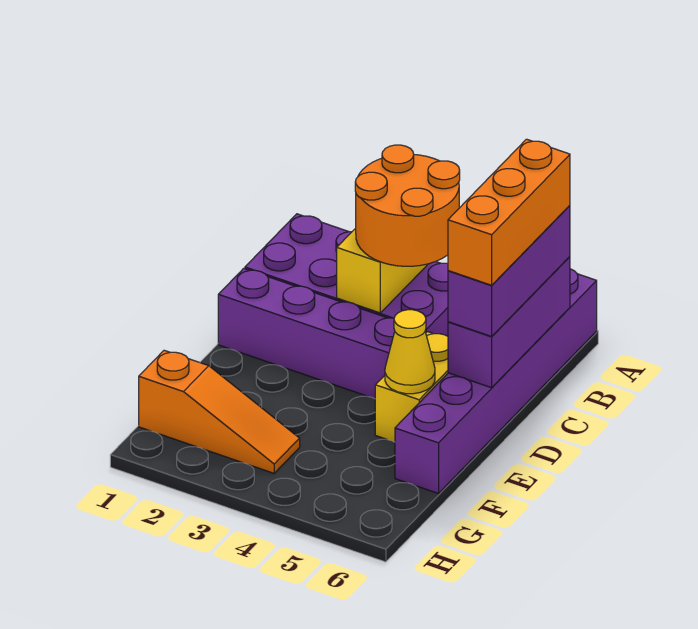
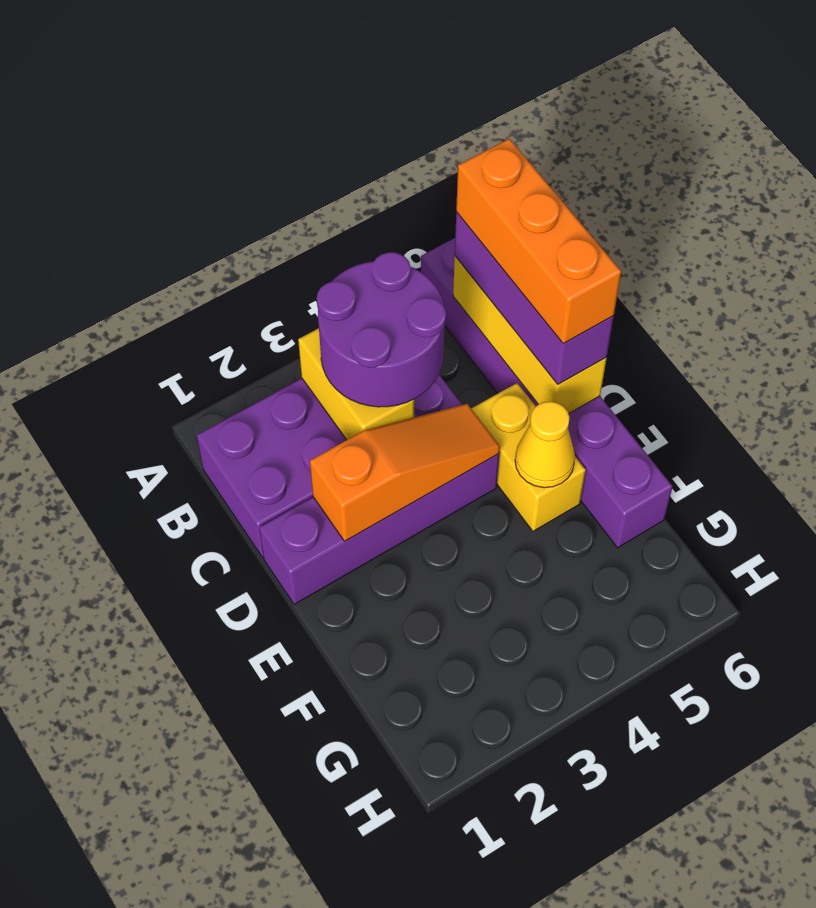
orange 2x2 round brick [355,145,460,266] -> purple 2x2 round brick [317,252,446,407]
purple 1x3 brick [448,257,570,388] -> yellow 1x3 brick [453,256,607,414]
orange 1x3 slope [139,350,300,473] -> orange 1x3 slope moved to [310,404,500,541]

